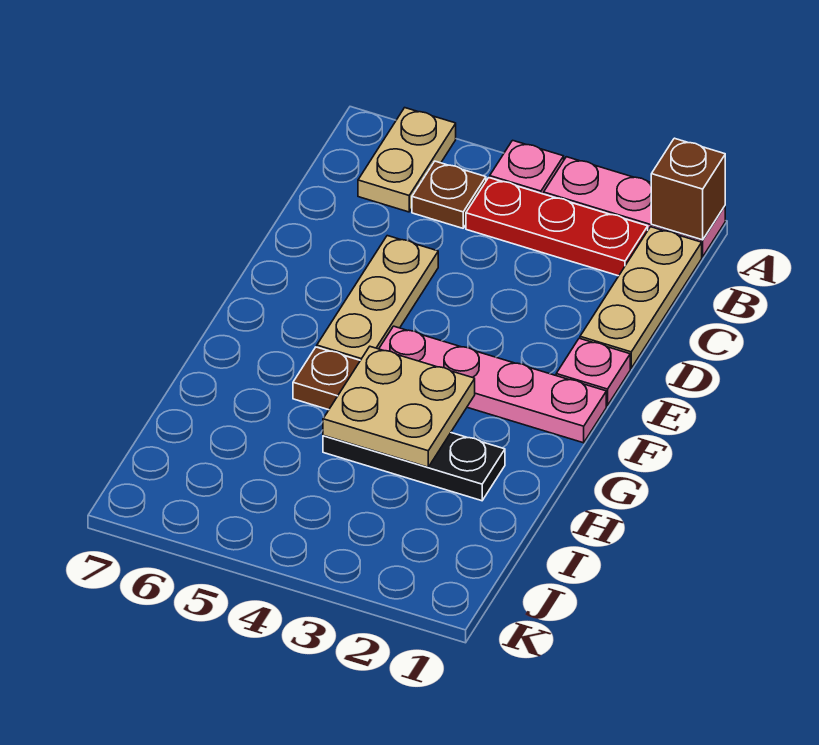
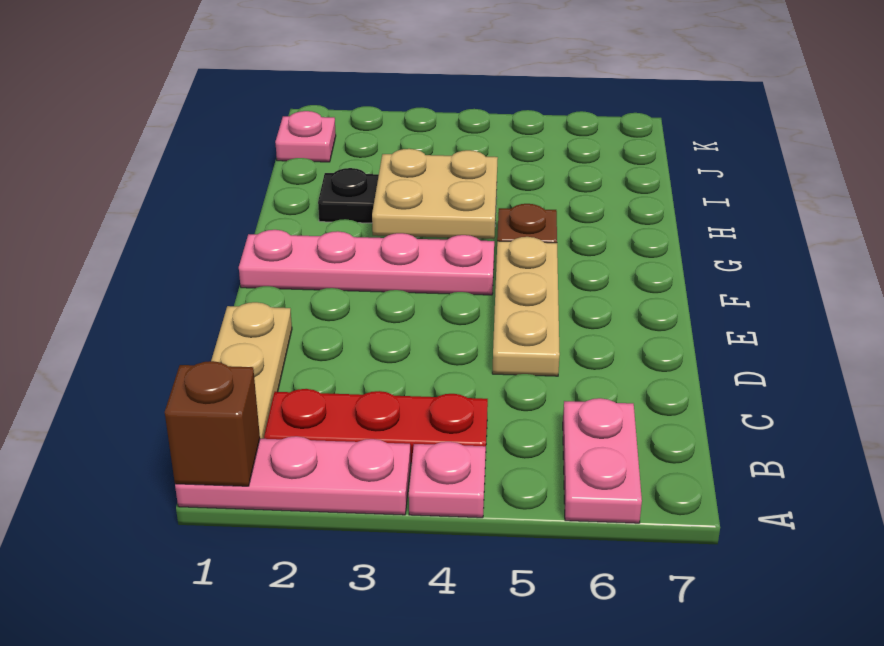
tan 1x2 plate [358,108,456,212] -> pink 1x2 plate [563,398,642,523]
brown 1x1 plate [412,161,486,228] -> none
pink 1x1 plate [556,338,630,406] -> pink 1x1 plate moved to [275,111,336,162]

